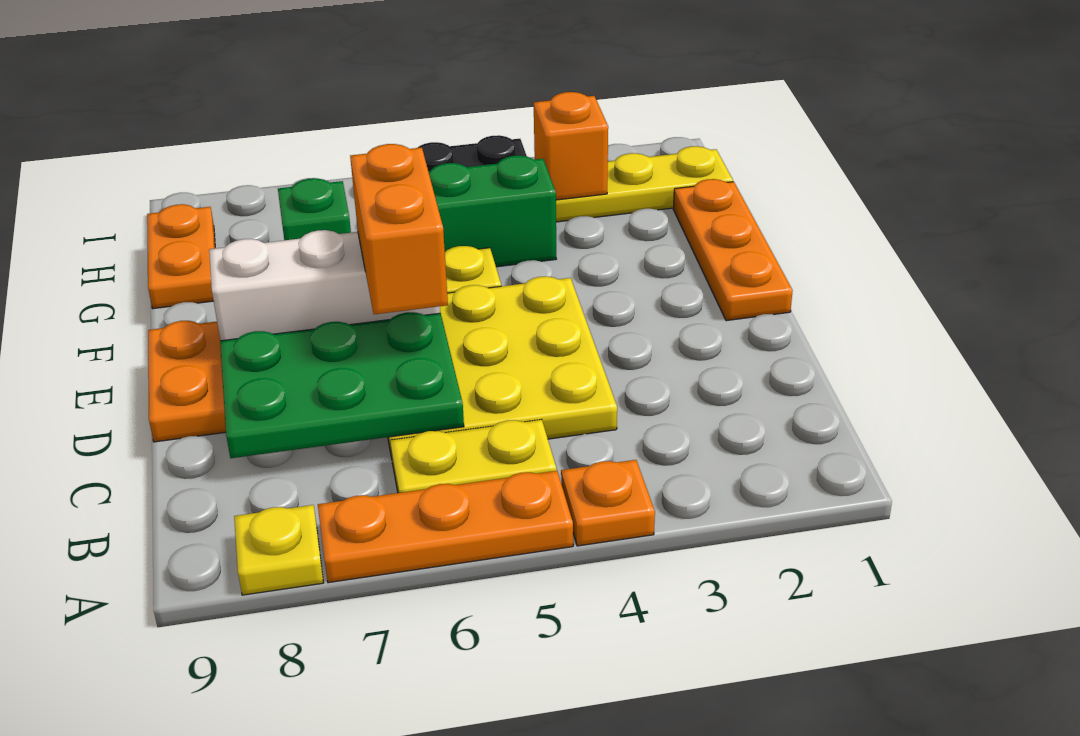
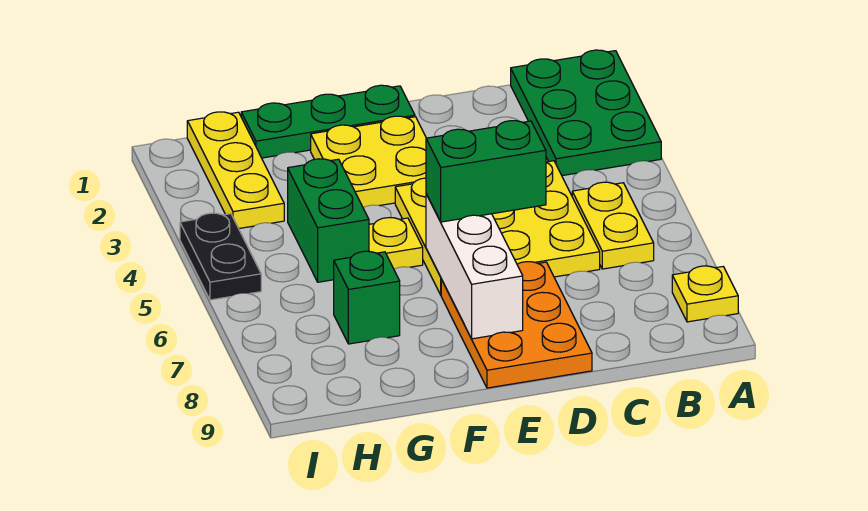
orange 1x1 plate [561,460,655,546] -> none
orange 1x3 plate [318,471,573,583] -> none
green 2x3 plate [220,312,464,458] -> green 2x3 plate moved to [511,50,661,176]
orange 1x2 brick [350,144,448,314] -> green 1x2 brick [426,121,546,222]
orange 1x3 plate [673,179,793,321] -> green 1x3 plate [241,85,415,158]
none -> yellow 2x2 plate [311,116,426,207]
orange 1x2 plate [147,204,215,309] -> none
orange 1x1 brick [534,92,608,200] -> none

